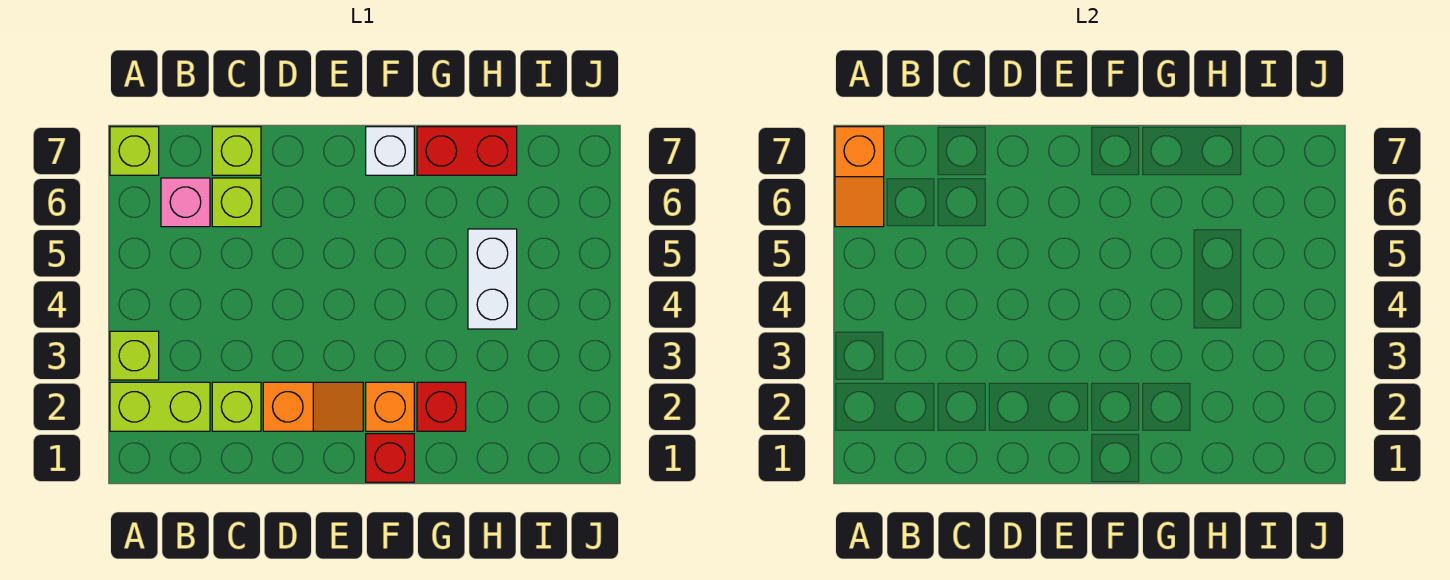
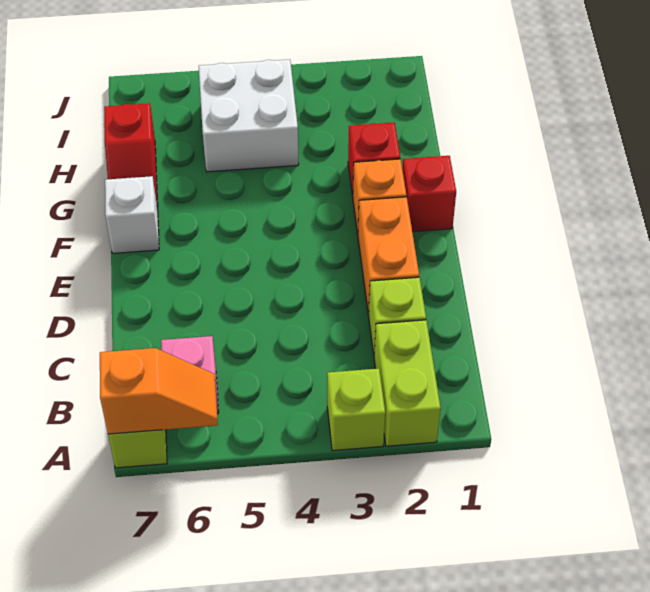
lime 1x1 brick [212,178,261,227] -> none
lime 1x1 brick [212,127,261,175] -> none
orange 1x2 slope [263,382,363,431] -> orange 1x2 brick [358,197,419,315]
red 1x2 brick [417,127,517,175] -> red 1x2 slope [104,103,158,209]
white 1x2 brick [468,229,517,329] -> white 2x2 brick [199,60,299,172]

